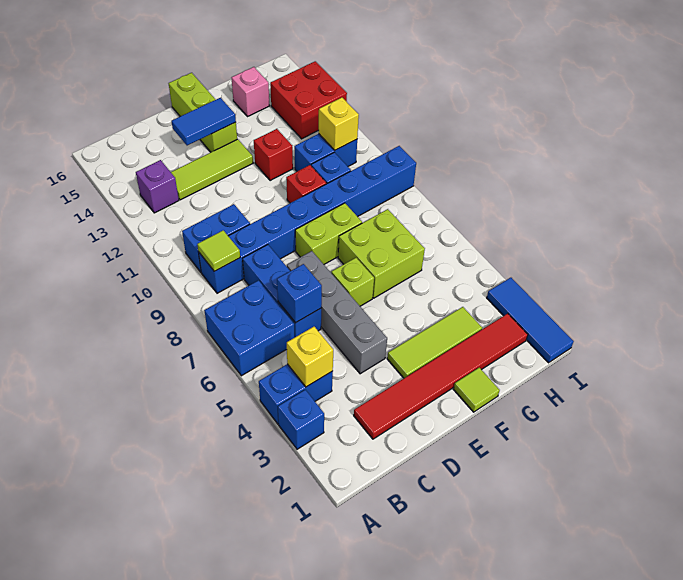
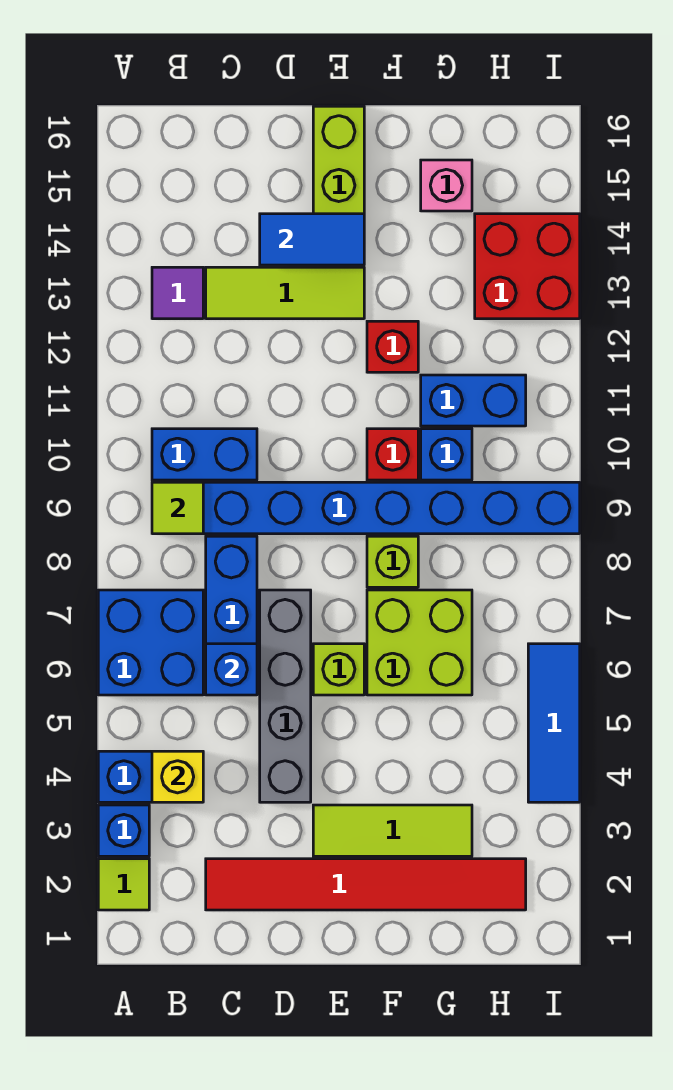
purple 1x1 brick [136,160,179,213] -> purple 1x1 tile [152,267,203,319]
lime 1x2 brick [295,203,362,264] -> lime 1x1 brick [367,536,418,587]
lime 1x1 tile [454,368,500,412] -> lime 1x1 tile moved to [98,859,149,910]
yellow 1x1 brick [319,98,359,150] -> none
blue 1x3 tile [487,278,574,363] -> blue 1x3 tile moved to [528,644,580,802]

